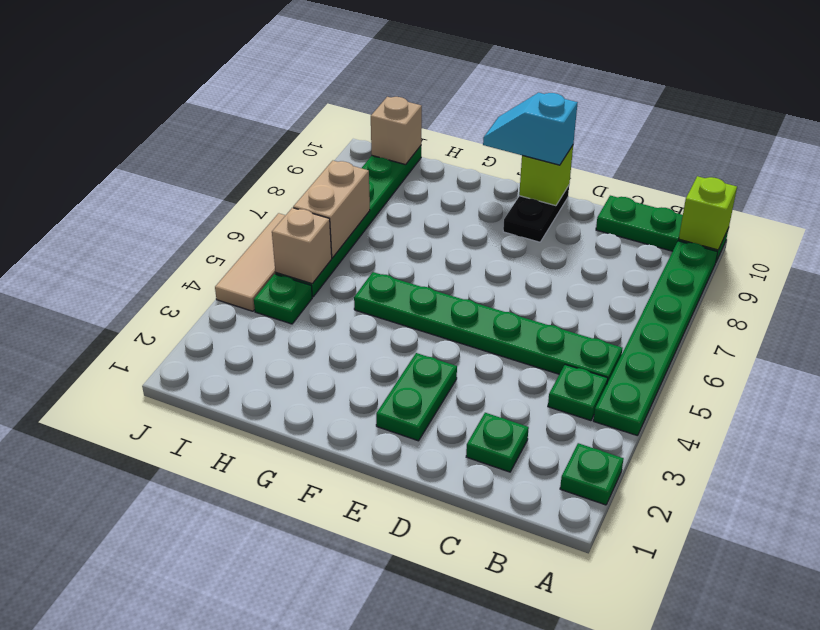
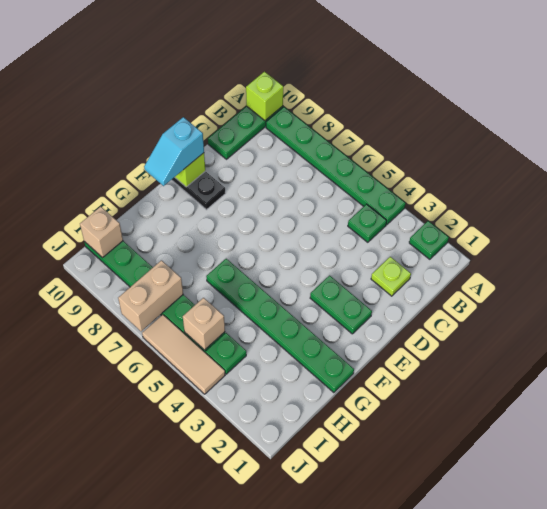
green 1x6 plate [354,272,622,383] -> green 1x6 plate turned to [206,259,354,393]
green 1x1 plate [466,413,529,472] -> lime 1x1 plate [371,257,411,296]
tan 1x2 brick [293,161,370,258] -> tan 1x2 brick turned to [118,260,183,331]

